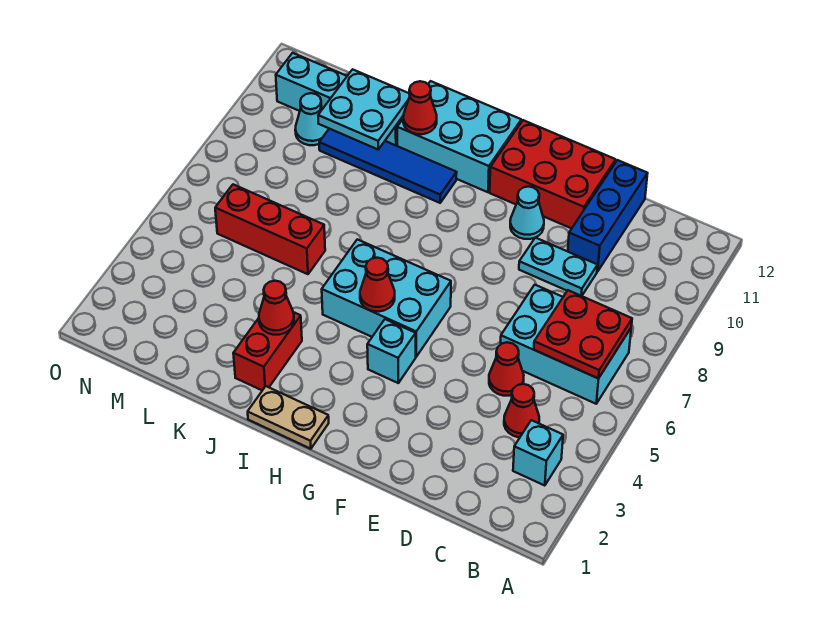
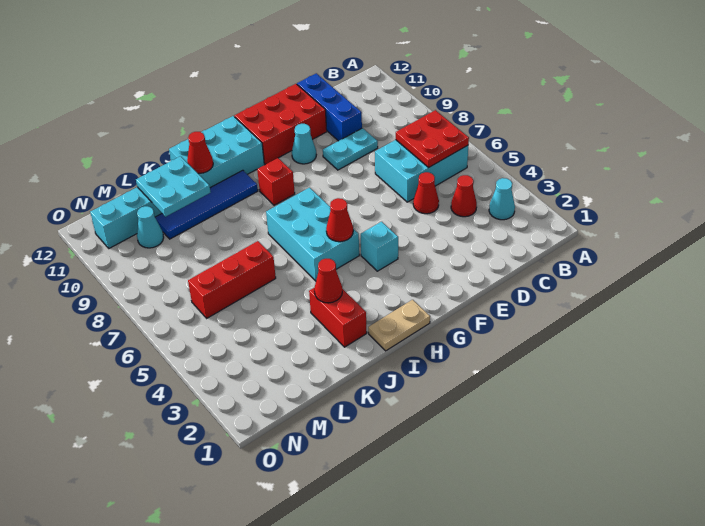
cyan 1x1 brick [513,420,563,486] -> cyan 1x1 cone [489,178,515,220]
cyan 2x3 brick [322,239,451,357] -> cyan 2x3 brick turned to [266,187,359,281]
none -> red 1x1 brick [257,158,295,205]

